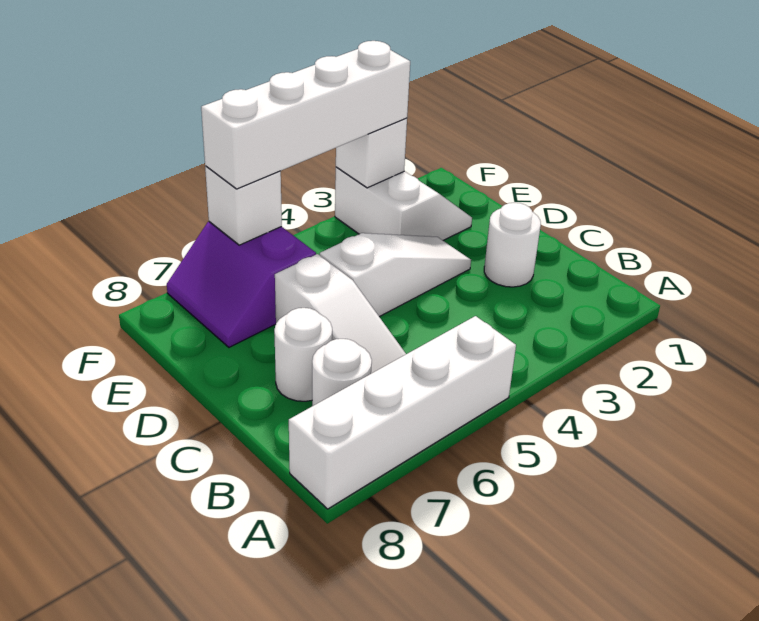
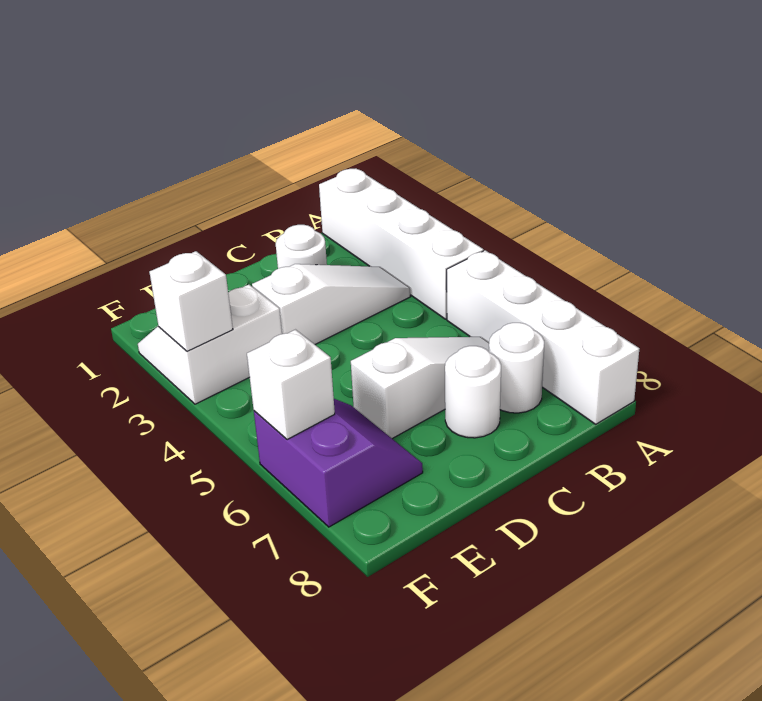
white 1x3 slope [320,233,471,317] -> white 1x3 slope turned to [252,264,410,344]
purple 2x2 slope [167,222,316,347] -> purple 2x2 slope turned to [254,399,423,527]
white 1x4 brick [201,41,410,189] -> white 1x4 brick moved to [319,168,484,319]

